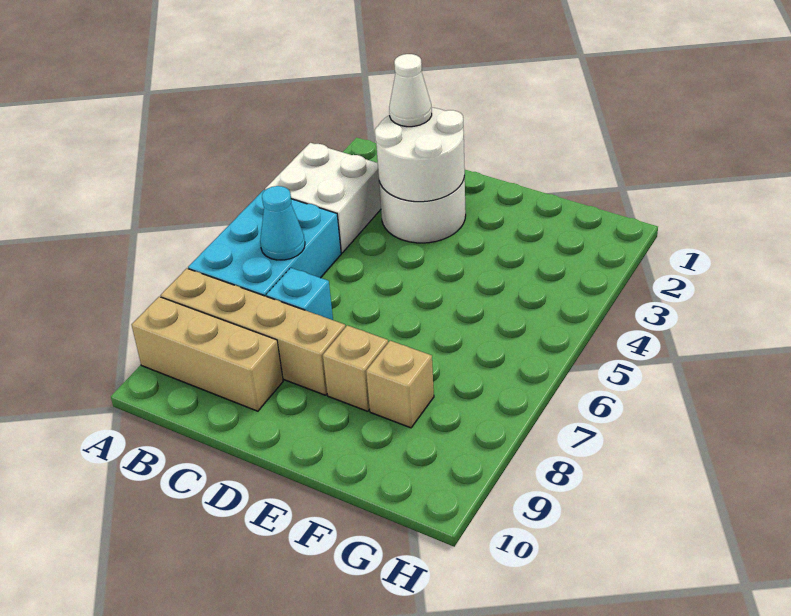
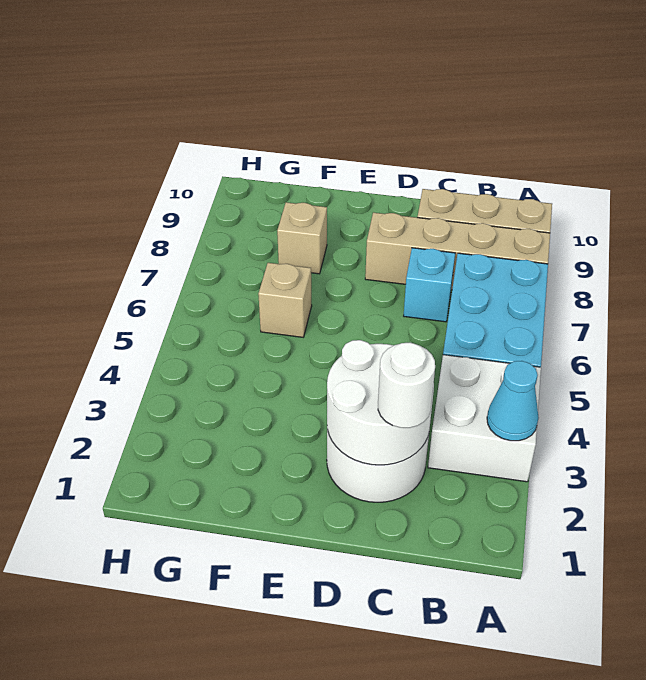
cyan 1x1 cone [260,186,305,260] -> cyan 1x1 cone moved to [487,361,539,441]
white 1x1 cone [389,54,432,127] -> white 1x1 round brick [378,342,435,428]
tan 1x1 brick [323,325,388,411] -> tan 1x1 brick moved to [258,263,312,337]

